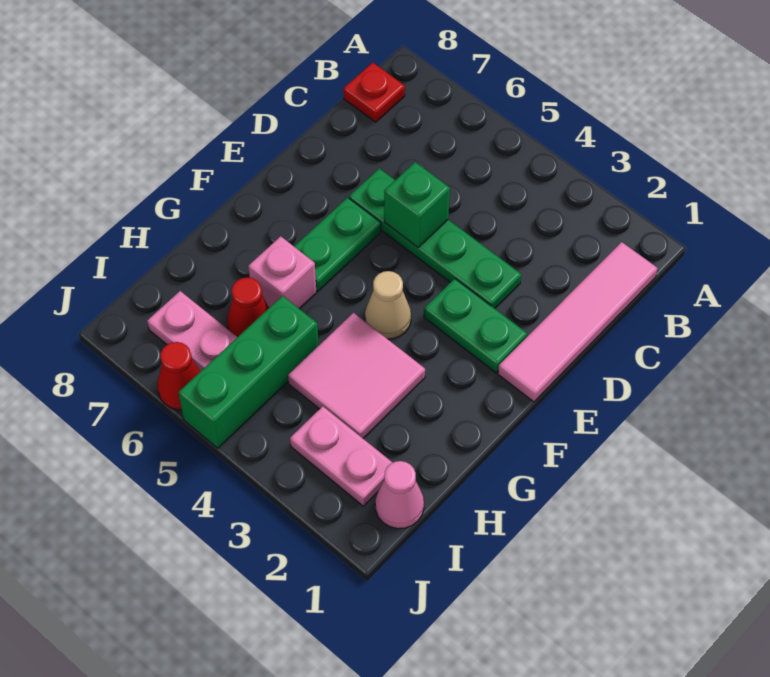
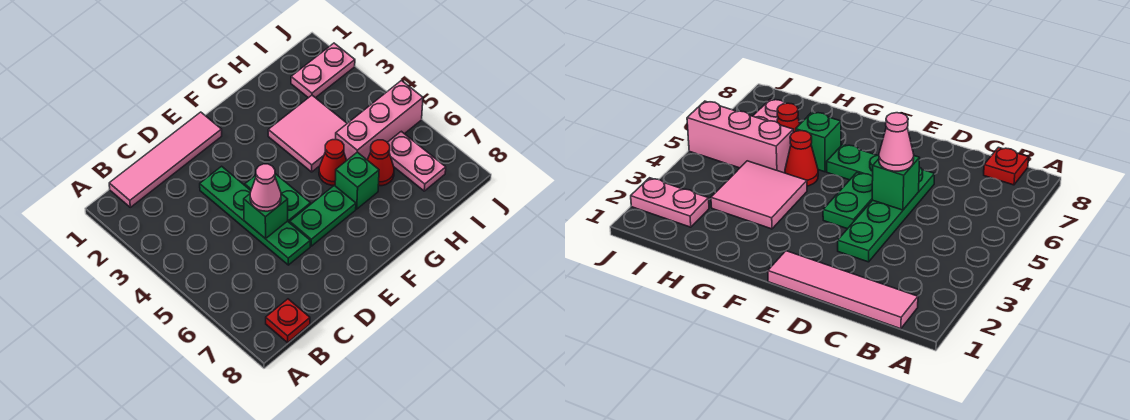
green 1x2 plate [424,279,527,373] -> green 1x2 plate moved to [245,174,311,223]
tan 1x1 cone [365,271,411,339] -> none
pink 1x1 brick [248,236,317,309] -> green 1x1 brick [335,152,379,209]
green 1x3 brick [178,296,319,448] -> pink 1x3 brick [336,81,423,160]
pink 1x1 cone [375,461,424,529] -> pink 1x1 cone moved to [250,164,281,211]
pink 1x2 plate [290,406,393,506] -> pink 1x2 plate turned to [291,43,355,98]
red 1x1 cone [158,342,200,410] -> red 1x1 cone moved to [319,140,347,185]

